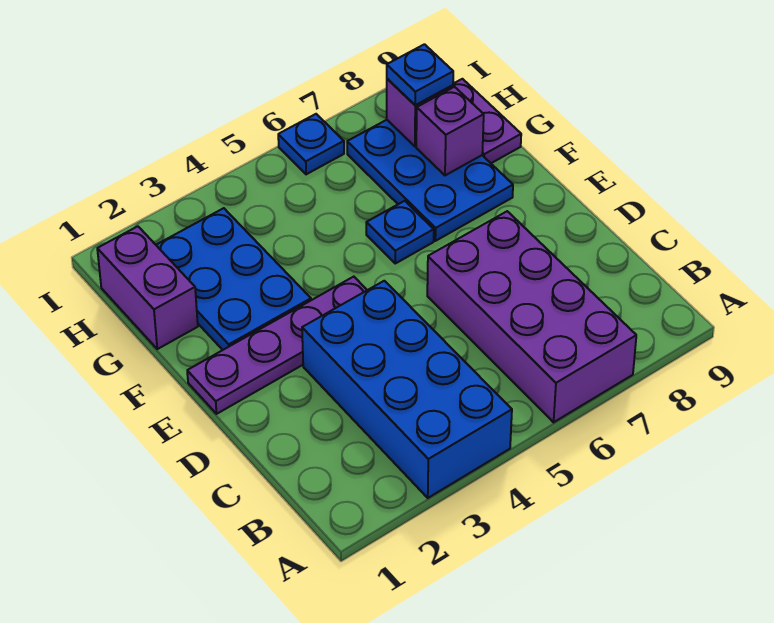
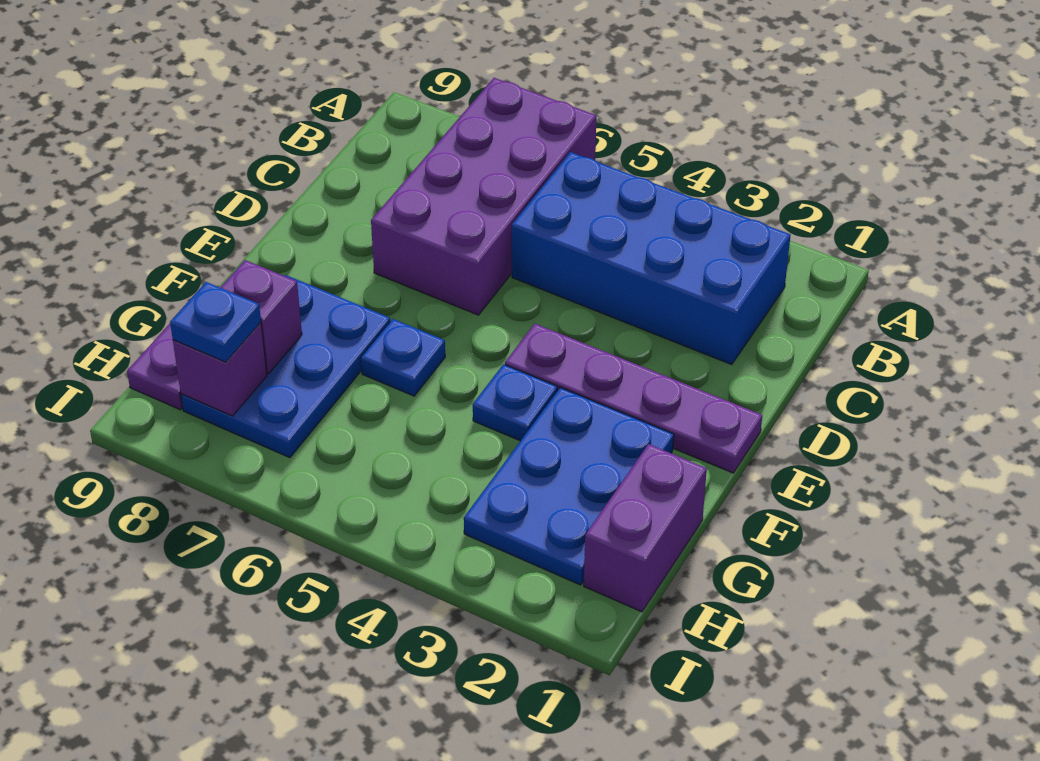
blue 2x4 brick [302,281,512,498] -> blue 2x4 brick turned to [512,152,791,365]
blue 1x1 plate [278,114,344,174] -> blue 1x1 plate moved to [473,364,557,441]

